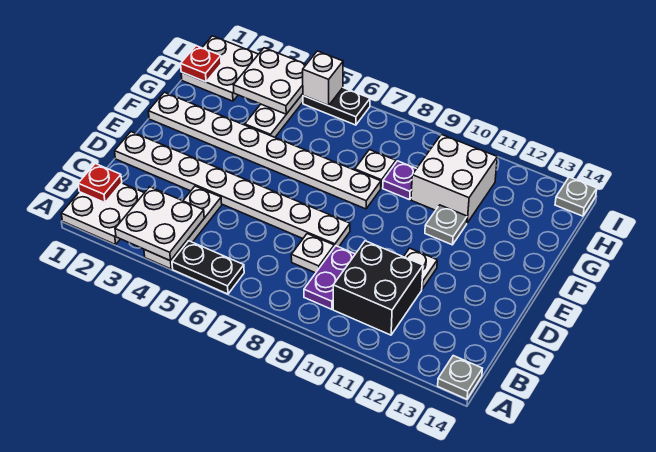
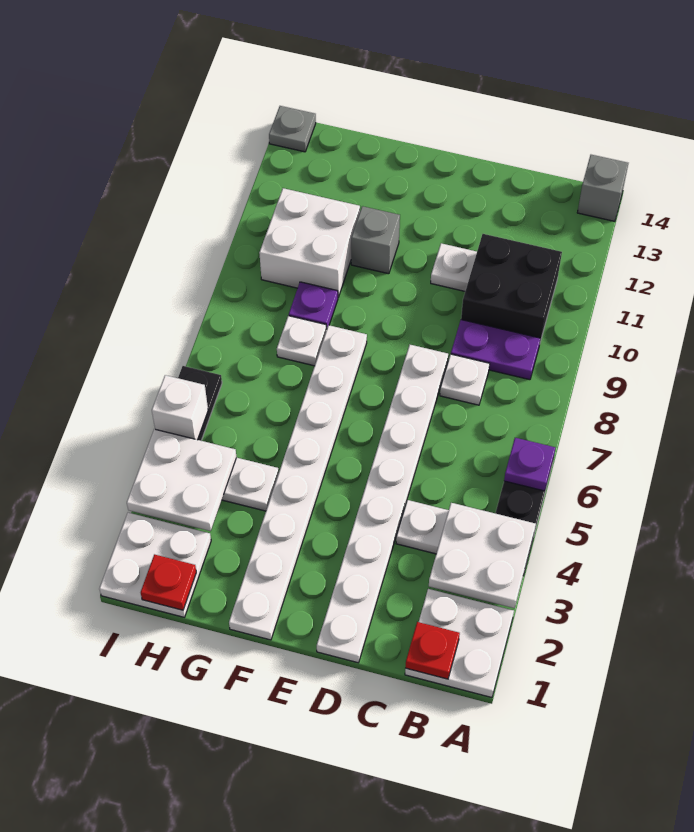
none -> purple 1x1 plate [504,438,555,491]
grey 1x1 plate [438,356,482,399] -> grey 1x1 brick [577,155,628,221]
grey 1x1 plate [425,205,467,245] -> grey 1x1 brick [351,206,400,274]

